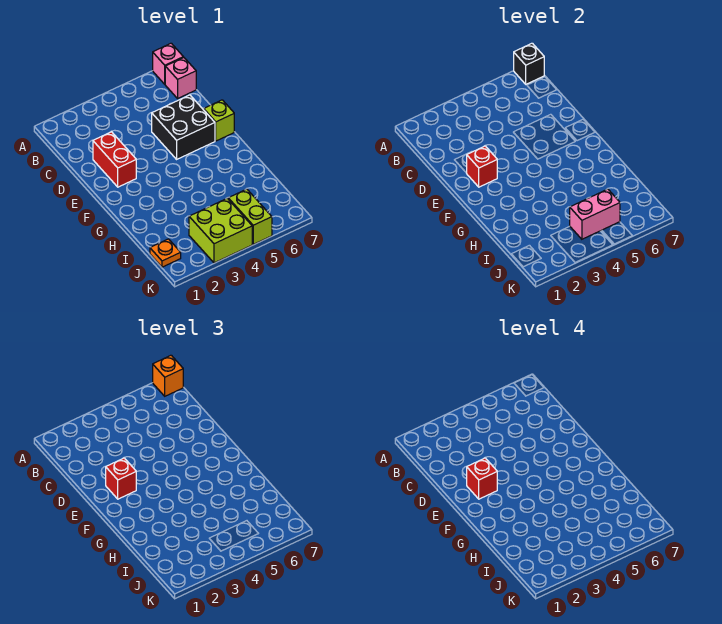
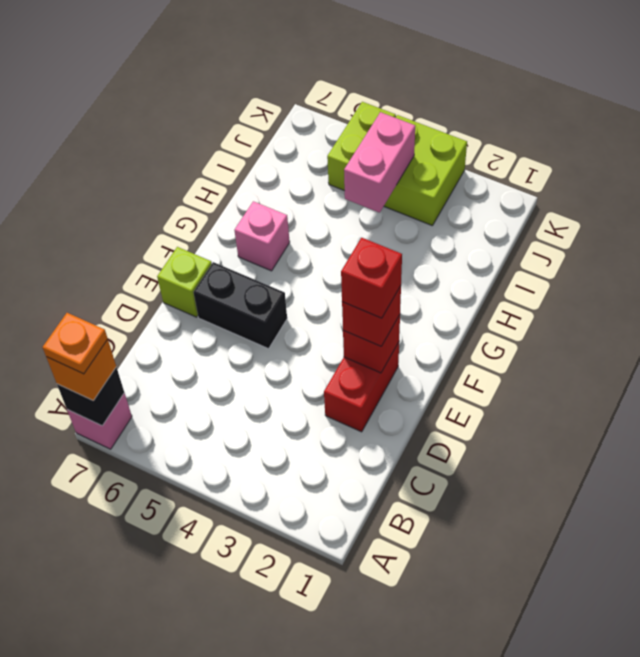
pink 1x1 brick [165,57,196,98] -> pink 1x1 brick moved to [234,201,290,271]
black 2x2 brick [152,95,215,159] -> black 1x2 brick [193,262,287,349]
orange 1x1 plate [150,239,181,267] -> orange 1x1 plate moved to [43,313,108,374]
pink 1x2 brick [570,189,620,239] -> pink 1x2 brick turned to [344,112,415,213]

